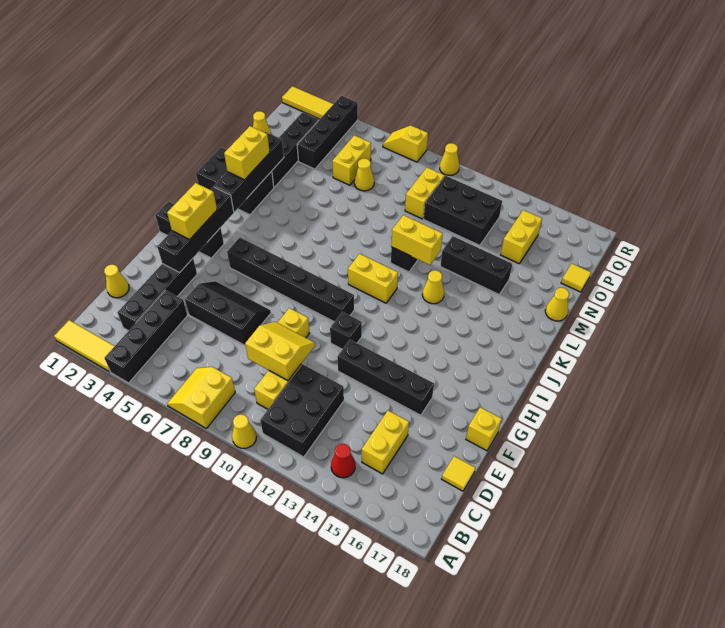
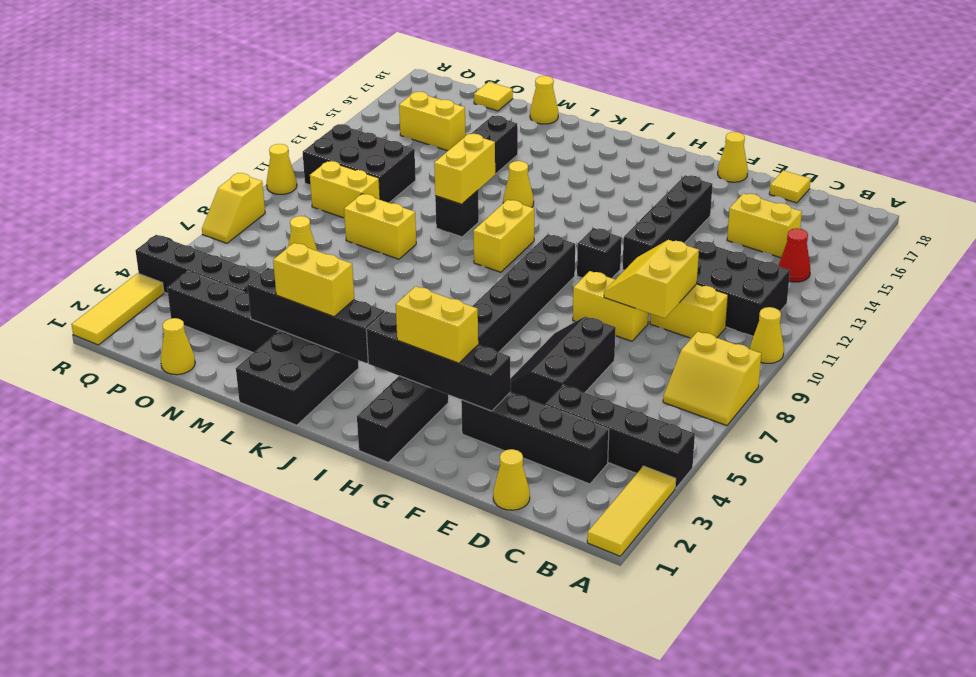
yellow 1x1 brick [466,407,502,451] -> yellow 1x1 cone [718,132,748,182]
yellow 1x2 brick [332,135,371,185] -> yellow 1x2 brick moved to [344,194,416,259]
black 2x3 brick [424,176,502,245] -> black 2x3 brick turned to [303,124,416,203]

